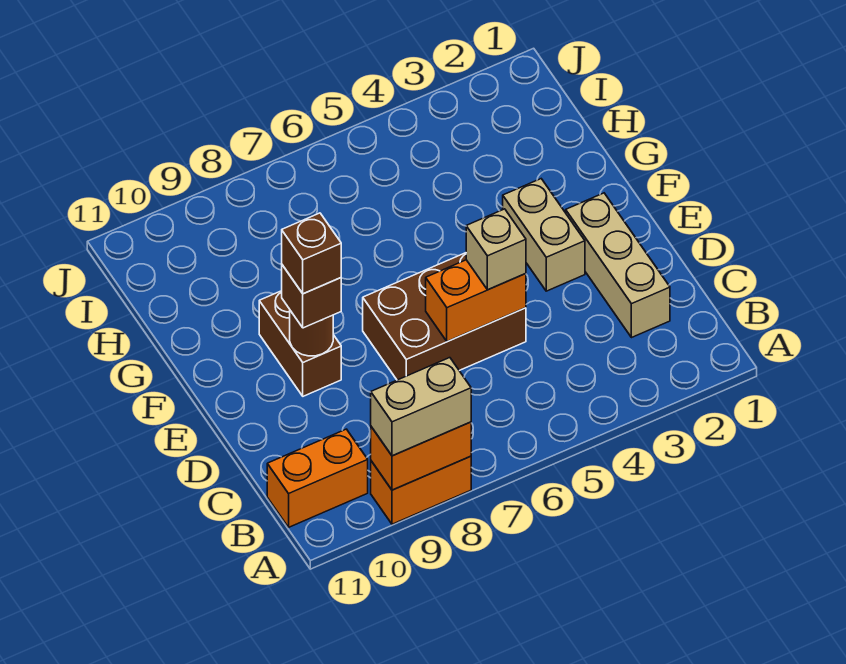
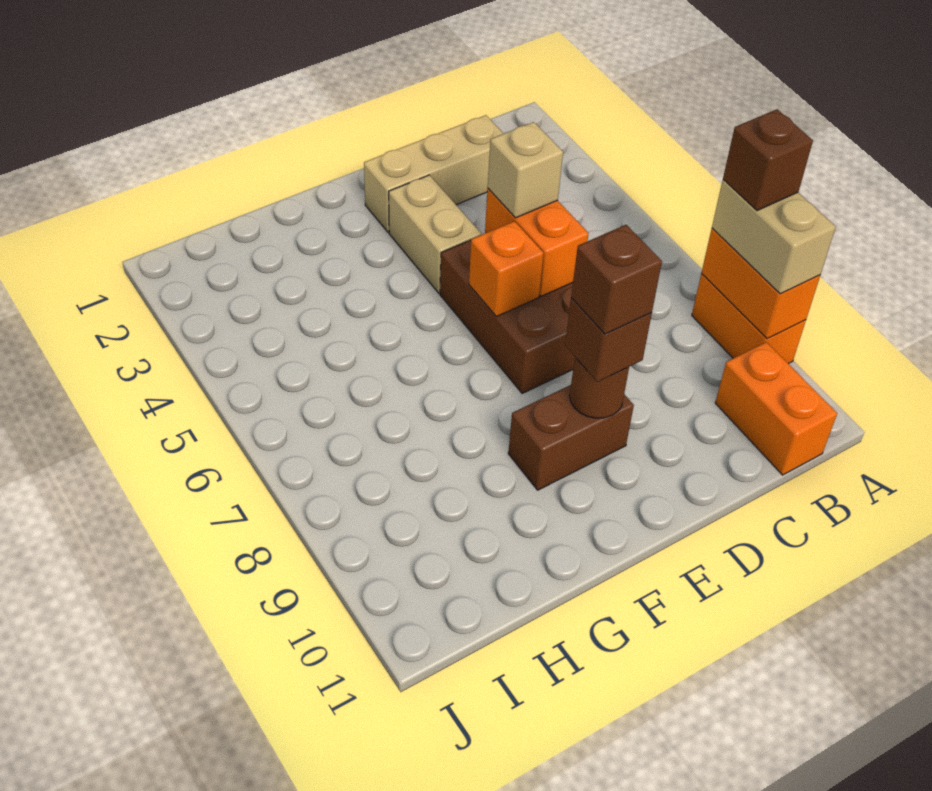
none -> brown 1x1 brick [723,109,813,211]
tan 1x2 brick [503,179,585,291] -> tan 1x2 brick turned to [389,175,481,293]
none -> orange 1x1 brick [469,221,544,316]

